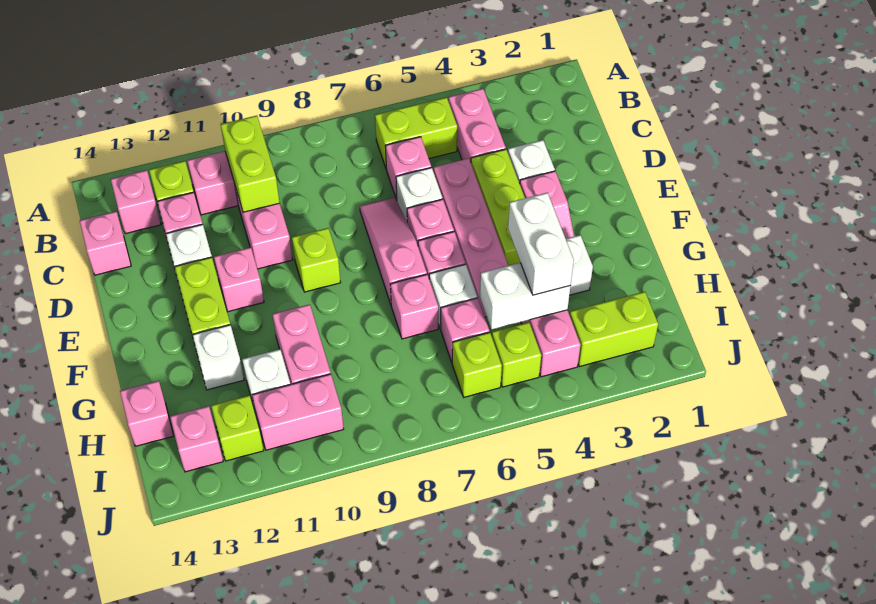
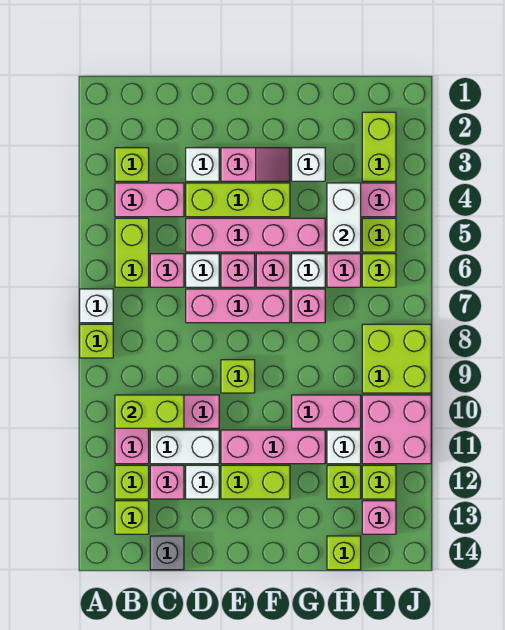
none -> lime 1x1 brick [80,324,113,358]
none -> lime 1x1 brick [115,148,149,181]
pink 1x1 brick [111,170,161,234] -> lime 1x1 brick [115,501,149,534]
pink 1x1 brick [80,211,131,275] -> grey 1x1 brick [150,536,184,570]
pink 1x3 slope [360,197,427,304] -> pink 1x3 brick [186,289,290,323]
pink 1x1 brick [214,247,264,312] -> pink 1x3 brick [221,430,325,464]
white 1x2 brick [508,193,574,295] -> white 1x2 brick moved to [150,430,219,464]
white 1x1 brick [192,325,244,390] -> white 1x1 brick moved to [80,289,113,323]
none -> lime 1x1 brick [327,465,361,499]
pink 1x1 brick [120,381,174,446] -> lime 1x1 brick [327,536,361,570]
none -> lime 2x2 brick [362,324,431,393]
pink 1x2 brick [252,374,344,450] -> pink 2x2 brick [362,395,431,464]

